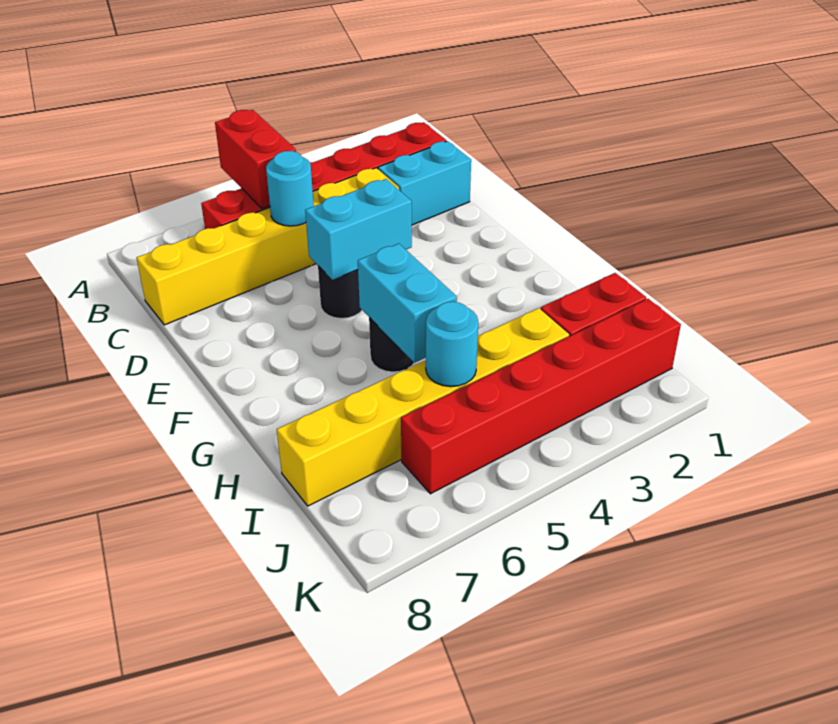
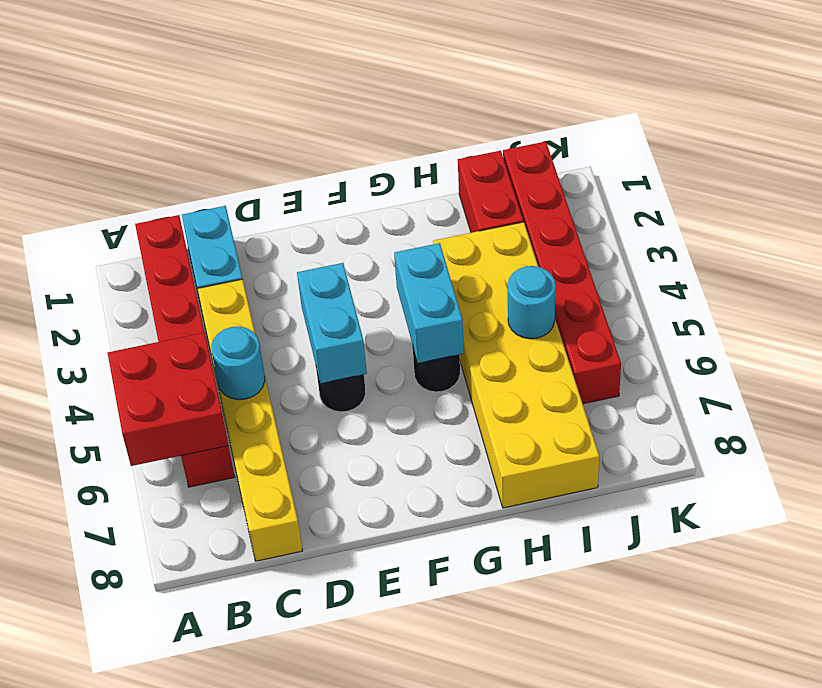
red 1x2 brick [215,110,296,208] -> red 2x2 brick [108,332,229,466]
cyan 1x2 brick [358,244,457,363] -> cyan 1x2 brick turned to [394,243,464,363]
yellow 1x6 brick [277,308,569,506] -> yellow 2x6 brick [433,222,599,508]

